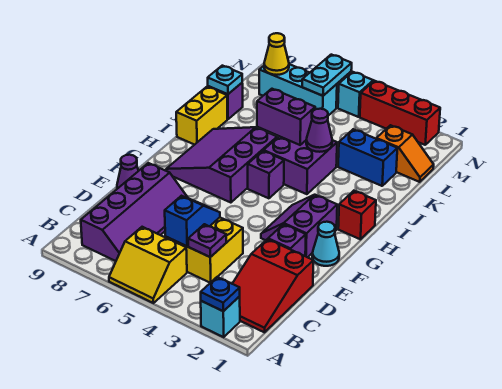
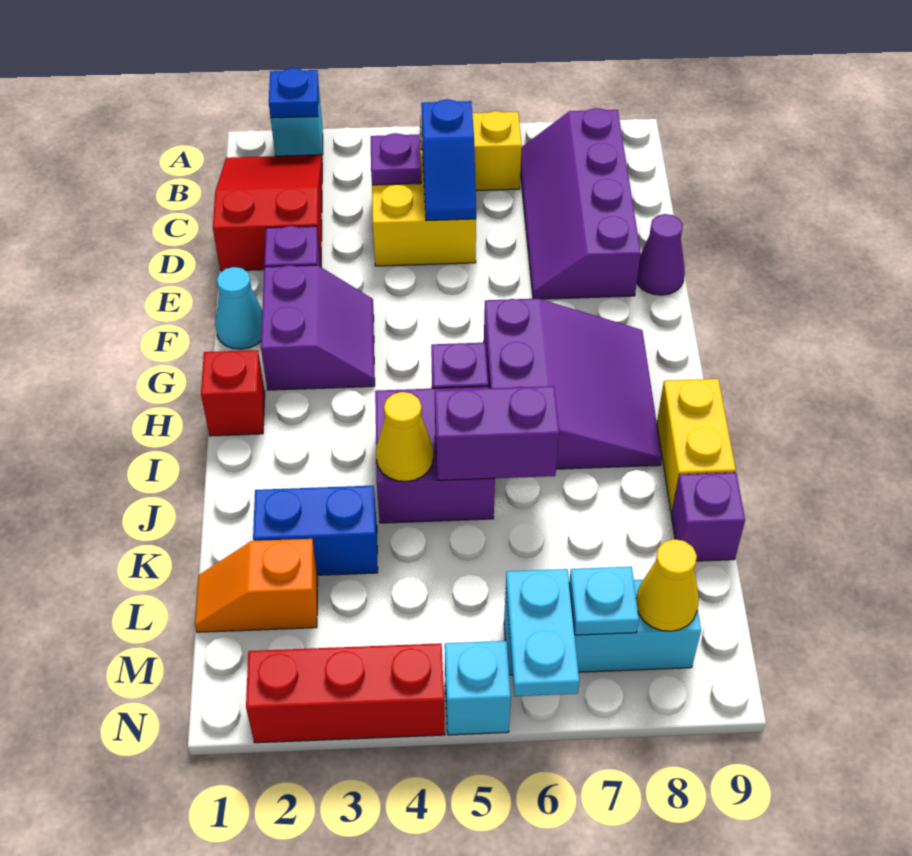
purple 1x1 cone [306,109,332,152] -> yellow 1x1 cone [376,392,433,482]
cyan 1x1 plate [208,66,242,94] -> cyan 1x1 plate moved to [569,567,639,635]

